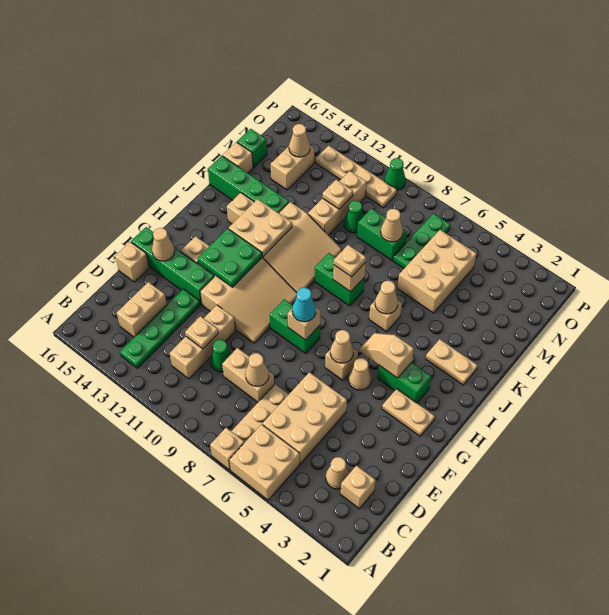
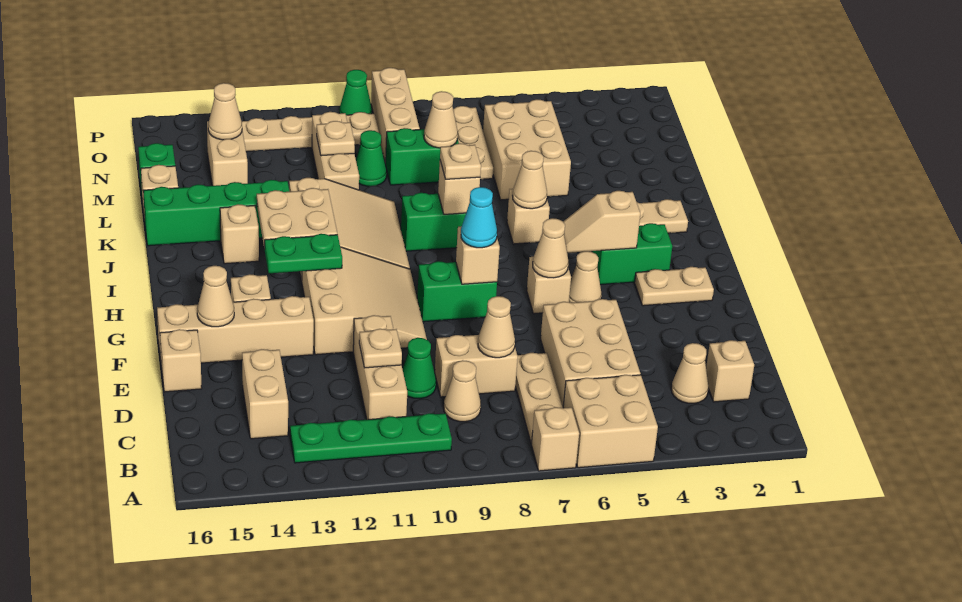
green 1x4 plate [120,289,200,368] -> green 1x4 plate turned to [290,413,452,463]
none -> tan 1x1 cone [444,360,481,422]
green 1x4 brick [131,227,214,304] -> tan 1x4 brick [157,296,314,363]
green 2x2 plate [198,229,262,287] -> green 1x2 plate [265,234,342,273]
green 1x3 plate [393,214,451,268] -> tan 1x3 plate [453,106,493,179]
none -> tan 1x3 brick [371,68,420,164]

